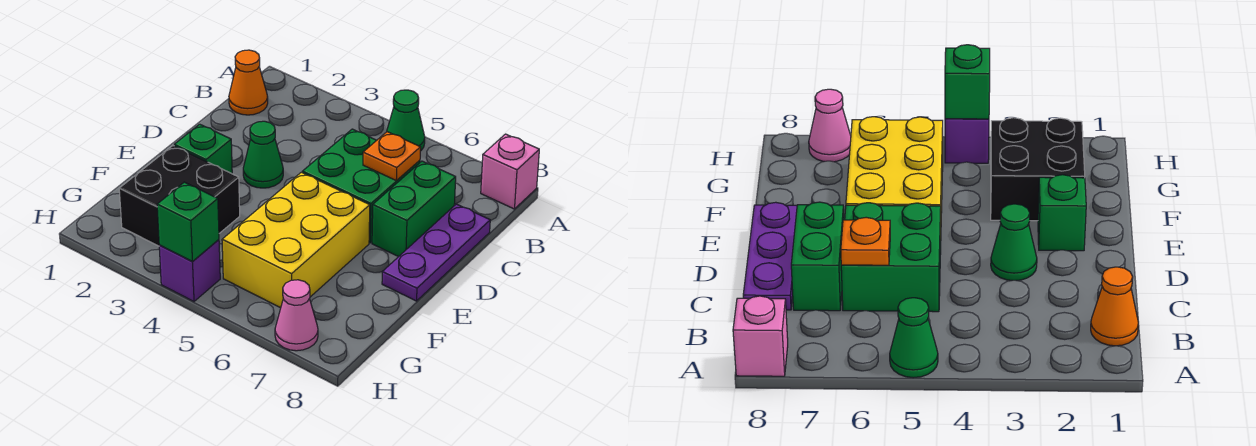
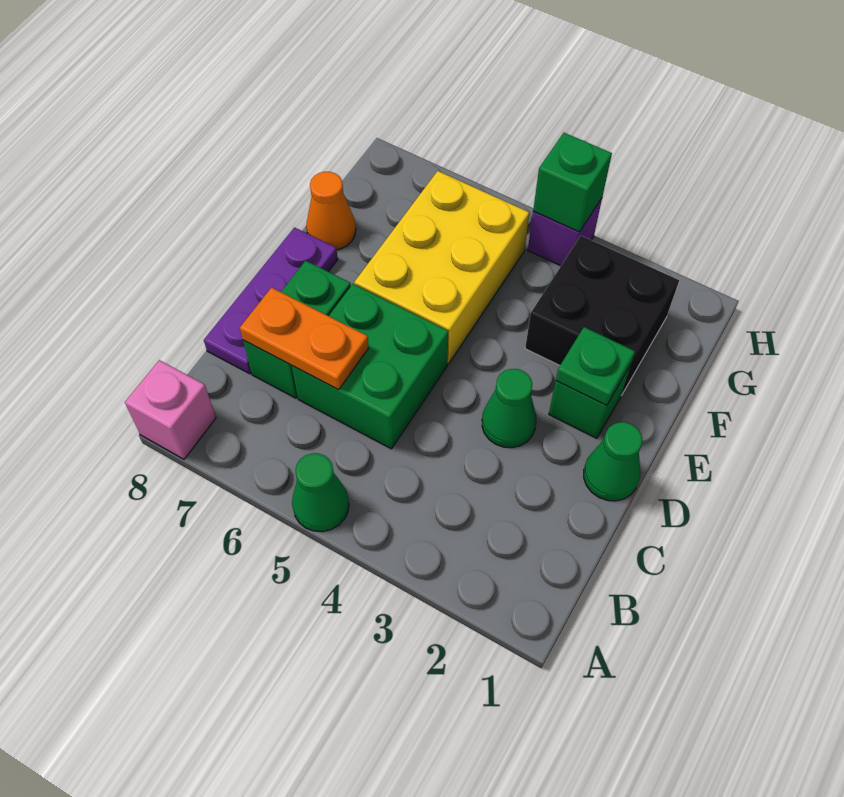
orange 1x1 cone [229,50,268,115] -> orange 1x1 cone moved to [306,172,356,250]
orange 1x1 plate [363,132,421,180] -> orange 1x2 plate [240,288,369,390]
none -> green 1x1 cone [584,422,642,501]
none -> green 1x1 plate [556,327,635,406]
pink 1x1 cone [275,280,318,351] -> none

